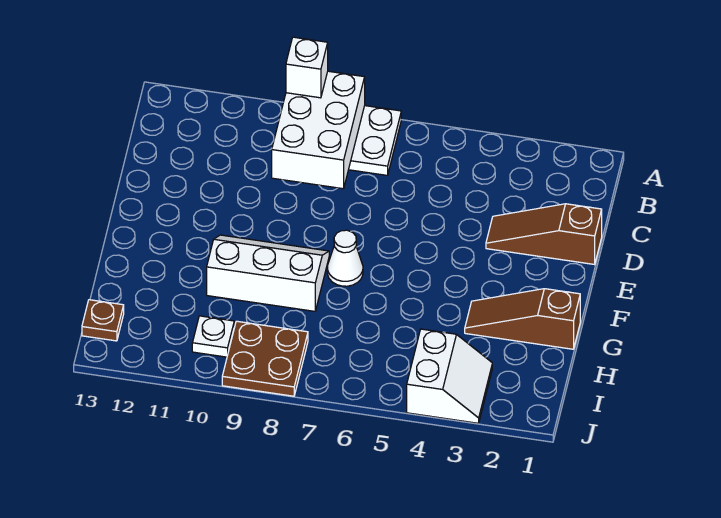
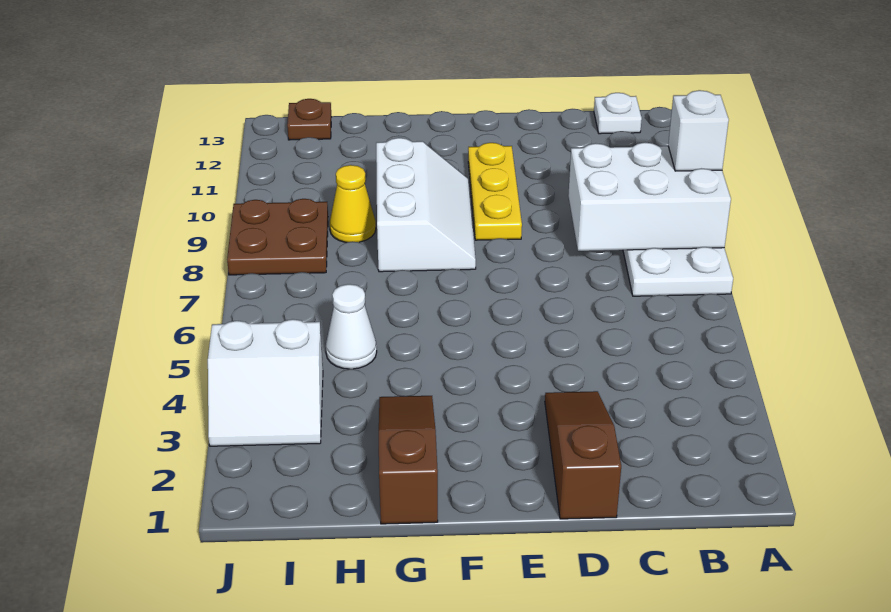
none -> yellow 1x3 plate [468,143,522,240]
white 1x1 cone [327,230,363,286] -> white 1x1 cone moved to [326,284,377,369]
none -> yellow 1x1 cone [330,165,376,242]
white 1x1 plate [192,316,234,357] -> white 1x1 plate moved to [594,93,642,134]

